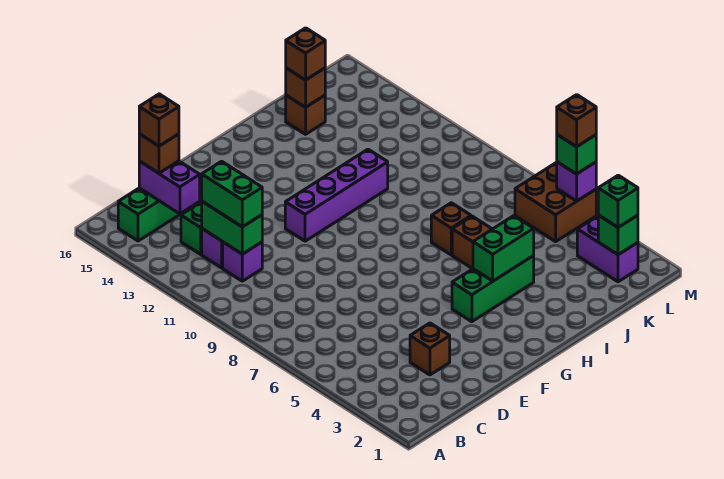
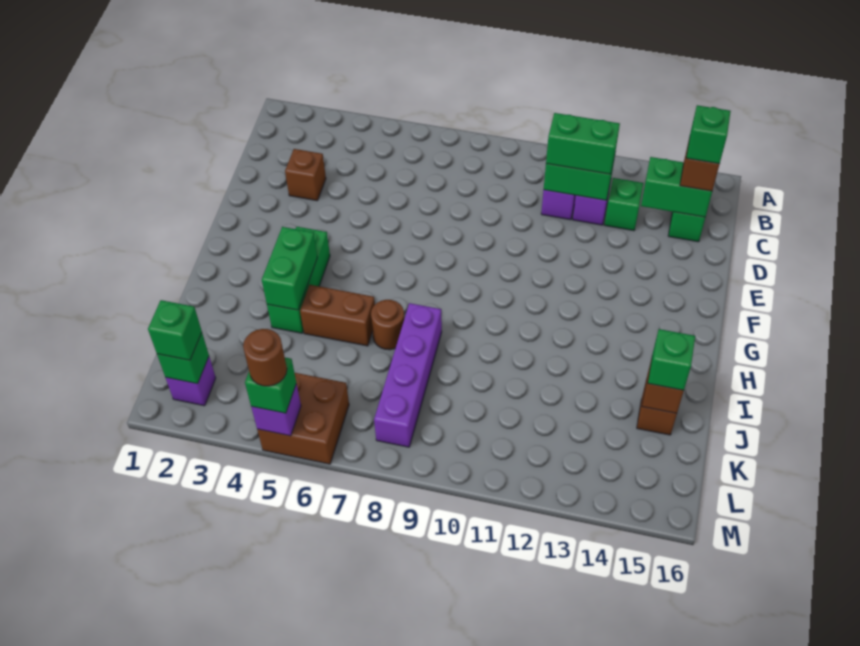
purple 1x2 brick [139,161,200,214] -> green 1x2 brick [641,157,712,217]
brown 1x1 brick [139,94,179,146] -> green 1x1 brick [686,105,731,164]
purple 1x4 brick [285,149,388,241] -> purple 1x4 brick moved to [374,303,442,447]
brown 1x1 brick [431,203,471,255] -> brown 1x1 round brick [371,300,404,350]
brown 1x1 brick [286,28,325,80] -> green 1x1 brick [648,329,695,390]
purple 1x2 brick [577,216,638,282] -> purple 1x1 brick [166,357,216,406]
brown 1x1 brick [557,95,596,147] -> brown 1x1 round brick [243,329,287,386]

